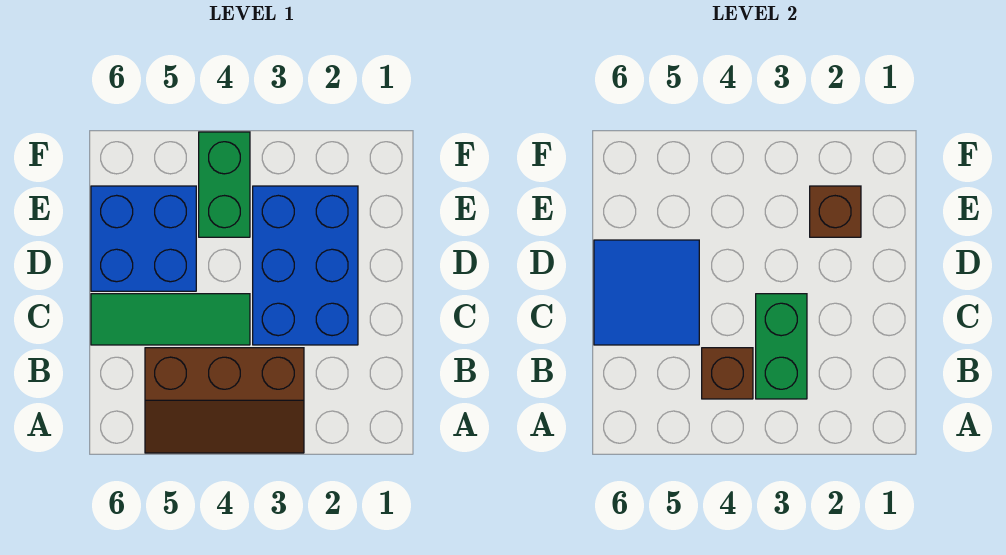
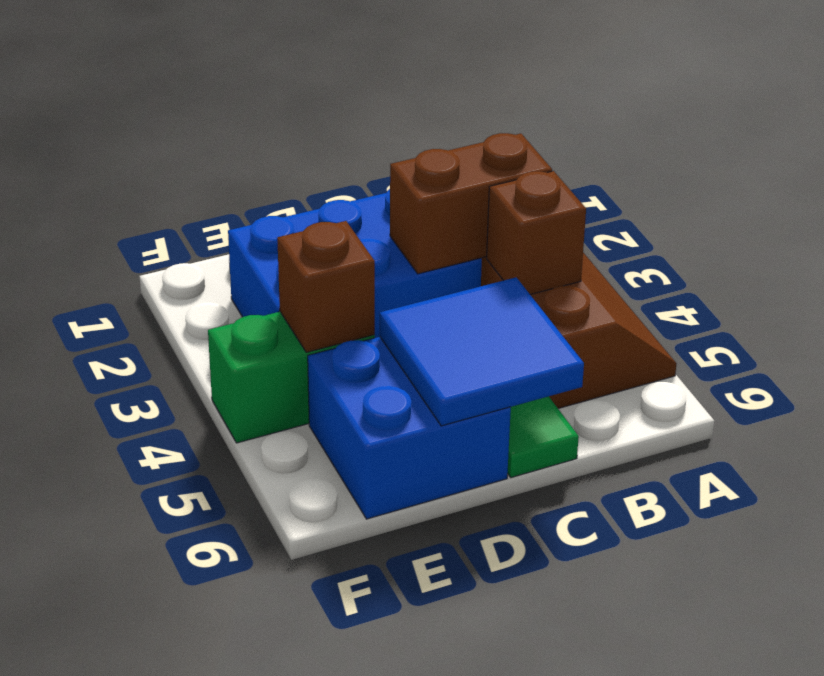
green 1x2 brick [756,294,807,399] -> brown 1x2 brick [390,133,552,274]
brown 1x1 brick [810,186,861,237] -> brown 1x1 brick moved to [277,221,375,352]

